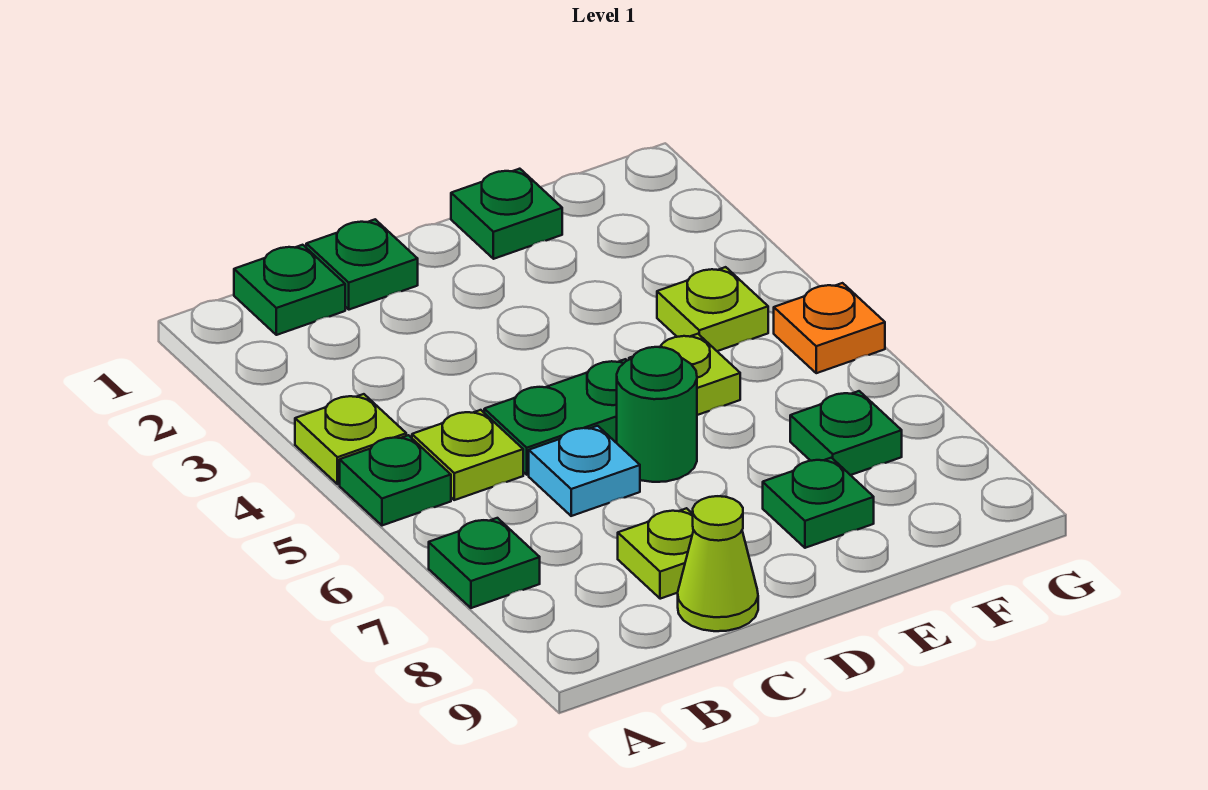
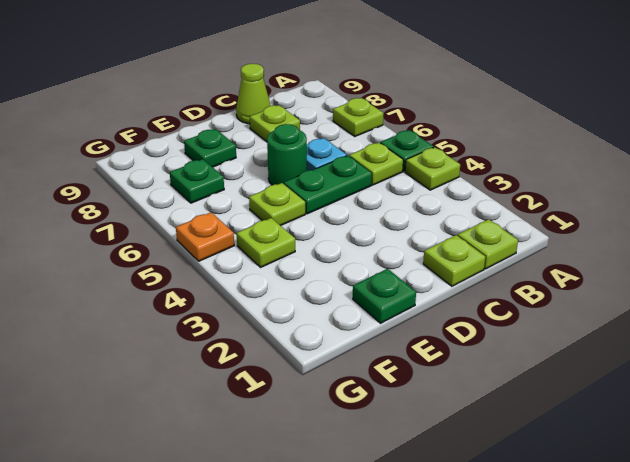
green 1x1 plate [429,518,540,608] -> lime 1x1 plate [333,98,383,136]
green 1x1 plate [234,245,345,335] -> lime 1x1 plate [458,219,518,269]
green 1x1 plate [306,219,418,310] -> lime 1x1 plate [423,235,485,286]

